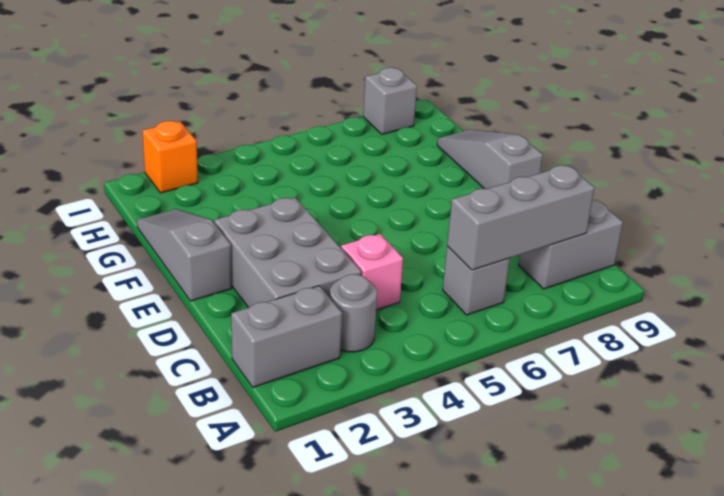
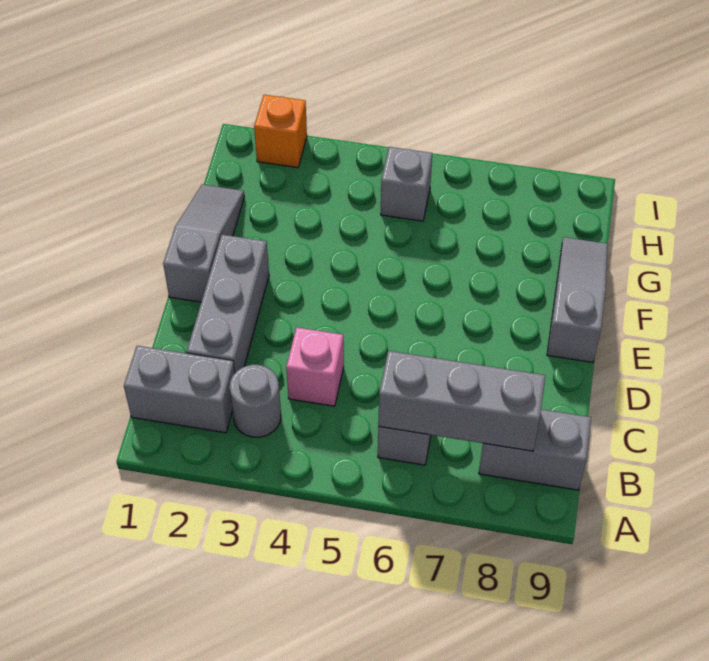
grey 2x3 brick [214,197,361,308] -> grey 1x3 brick [187,235,269,373]
grey 1x1 brick [363,68,417,134] -> grey 1x1 brick moved to [381,147,432,221]

